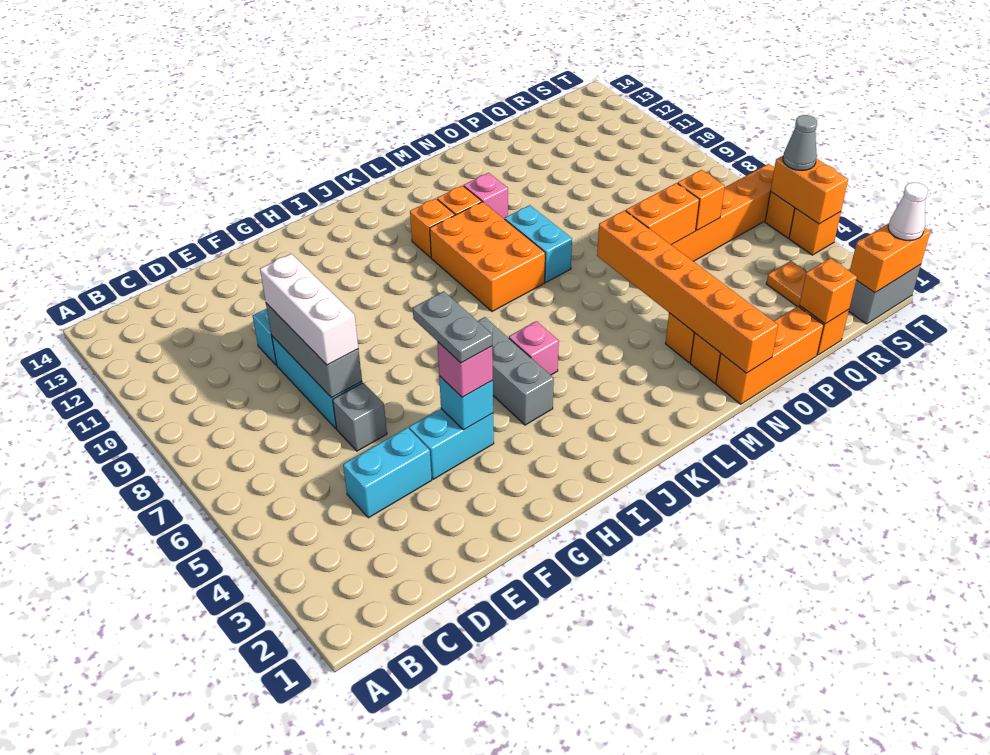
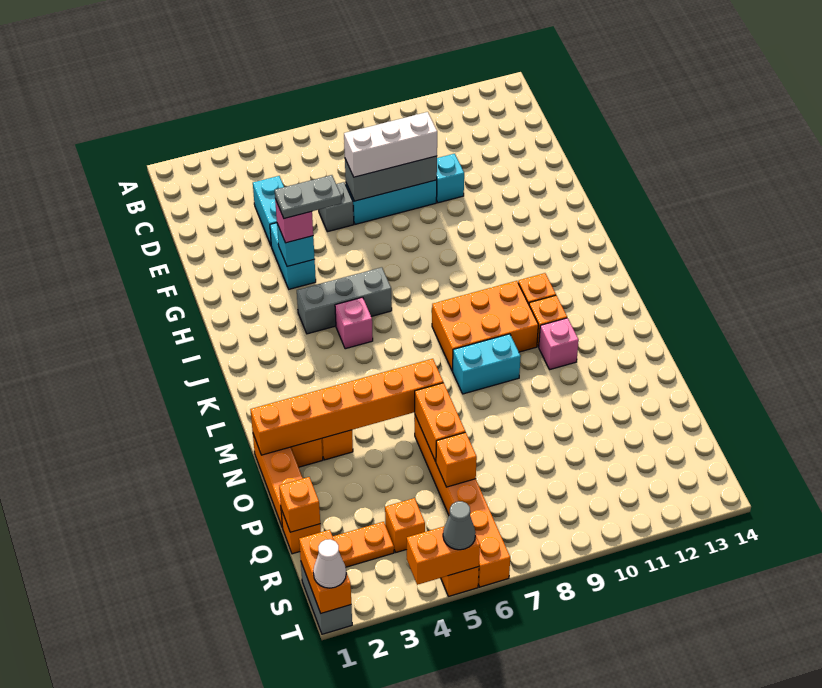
orange 1x1 brick [789,208,841,255] -> orange 1x1 brick moved to [385,498,425,552]

